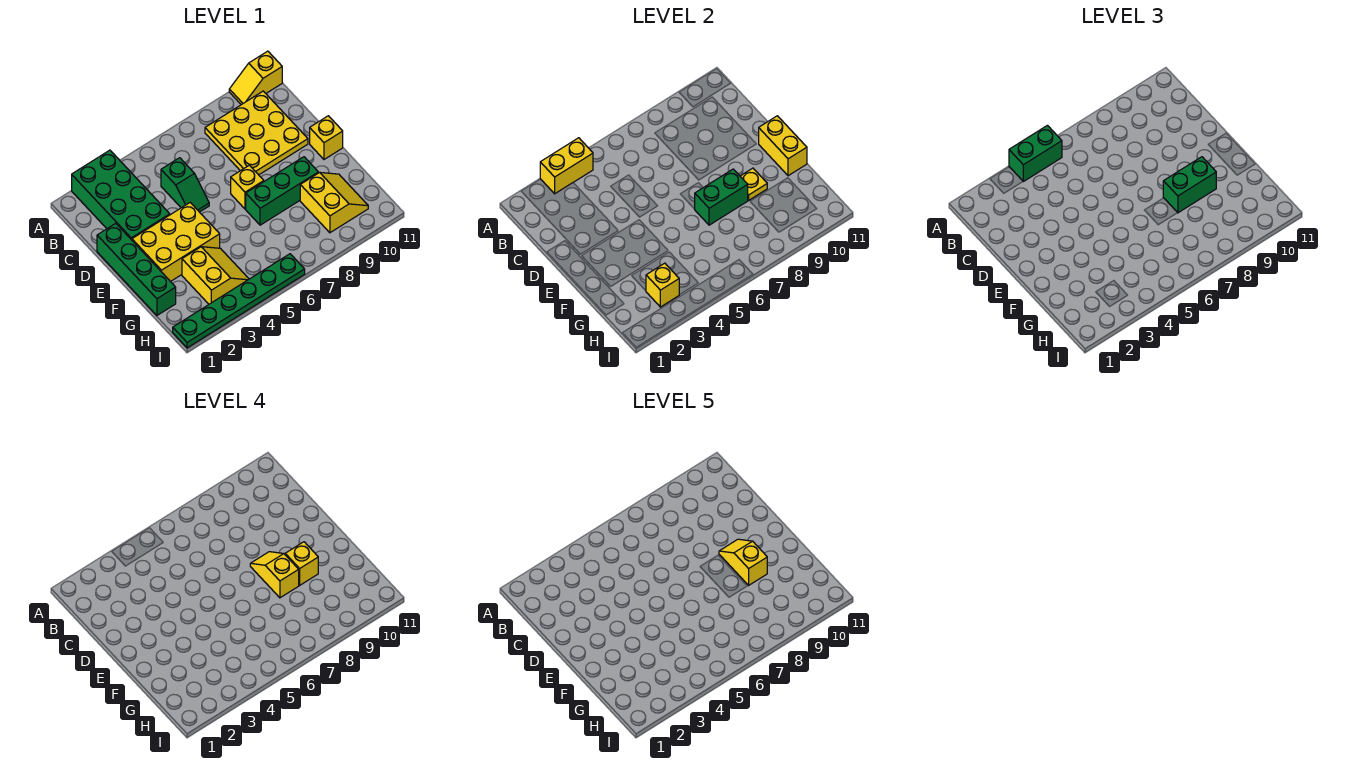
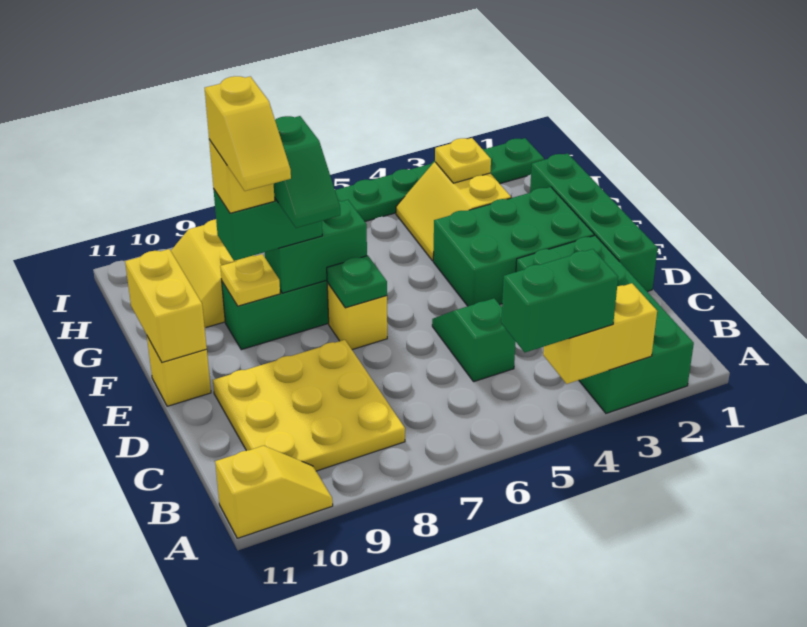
yellow 2x3 brick [132,203,220,282] -> green 2x3 brick [433,187,594,306]
none -> green 1x1 plate [327,256,387,308]
yellow 1x2 slope [250,552,299,598] -> green 1x2 slope [274,116,340,228]
yellow 1x1 brick [646,263,679,307] -> yellow 1x1 plate [435,138,491,183]

